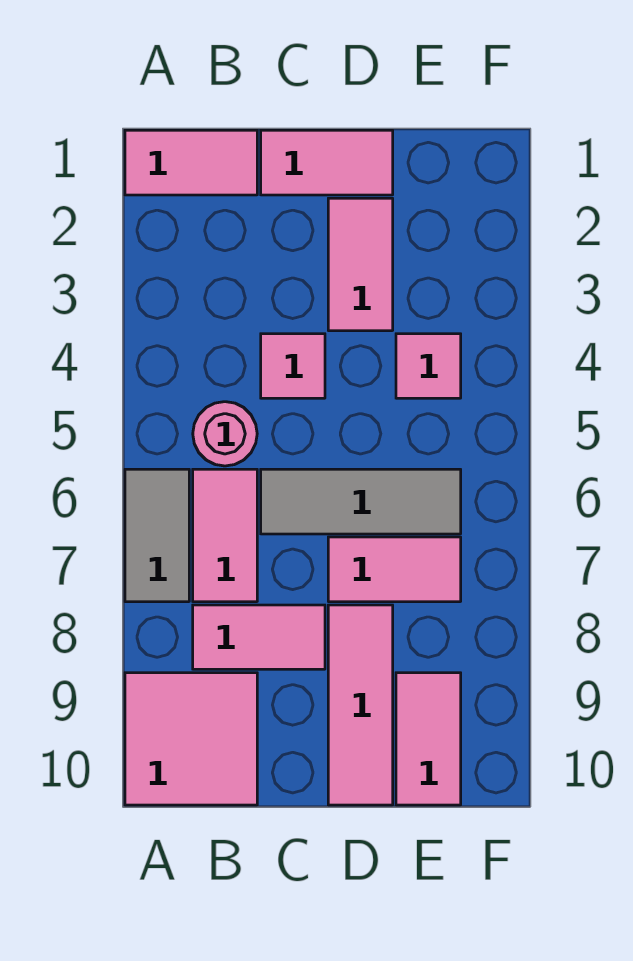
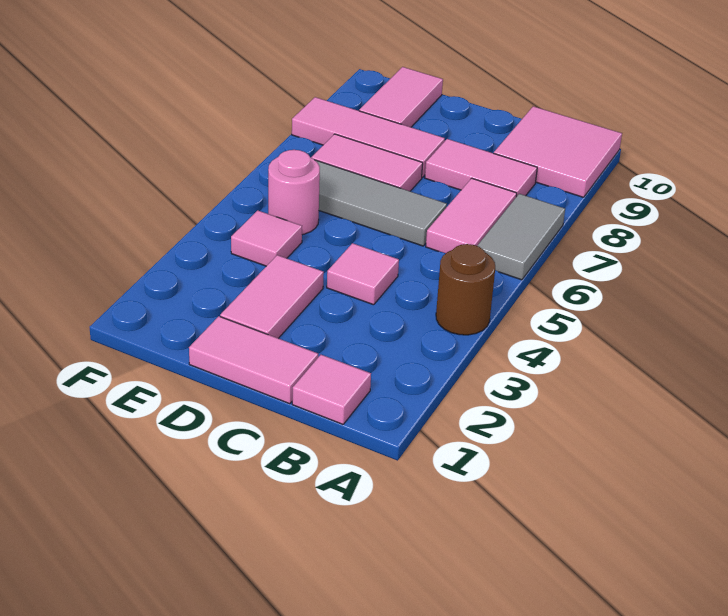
pink 1x2 tile [125,130,257,195] -> pink 1x1 tile [292,355,371,424]
none -> brown 1x1 round brick [436,244,495,335]
pink 1x1 round brick [193,402,257,466] -> pink 1x1 round brick moved to [268,150,320,235]
pink 1x3 tile [328,605,393,805] -> pink 1x3 tile turned to [292,97,445,178]

